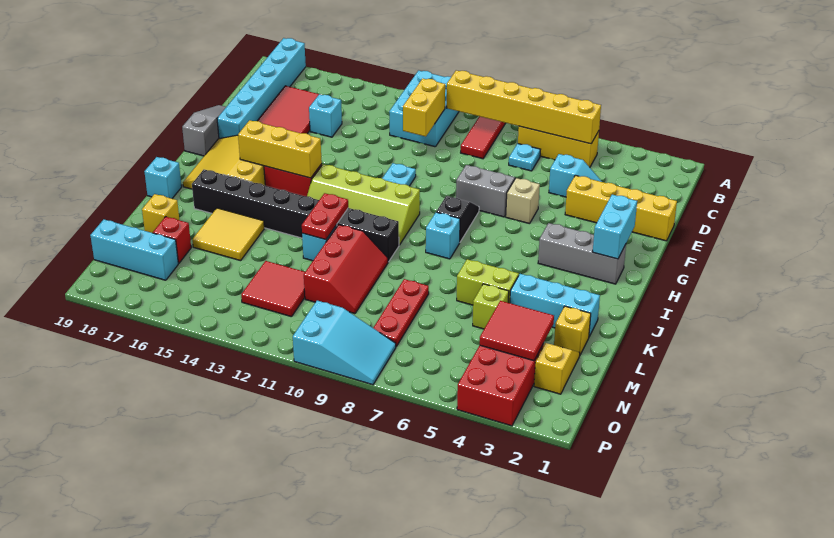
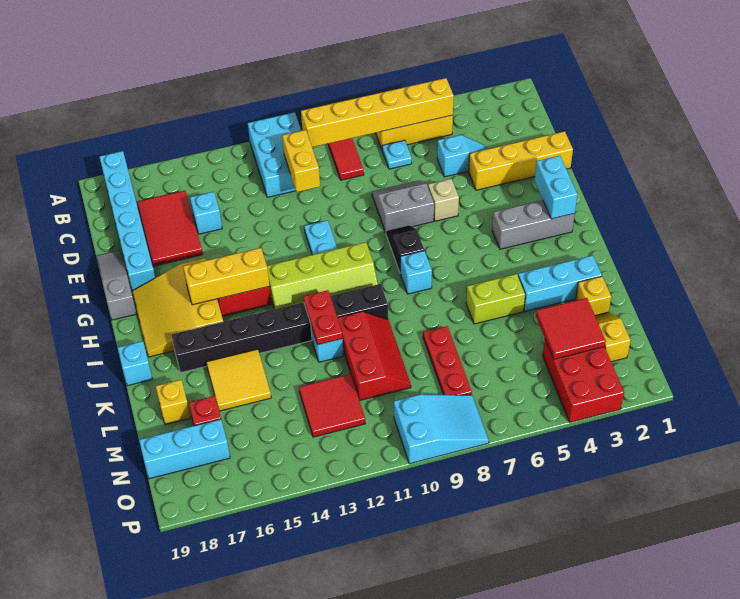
lime 1x1 brick [473,284,509,329] -> none

